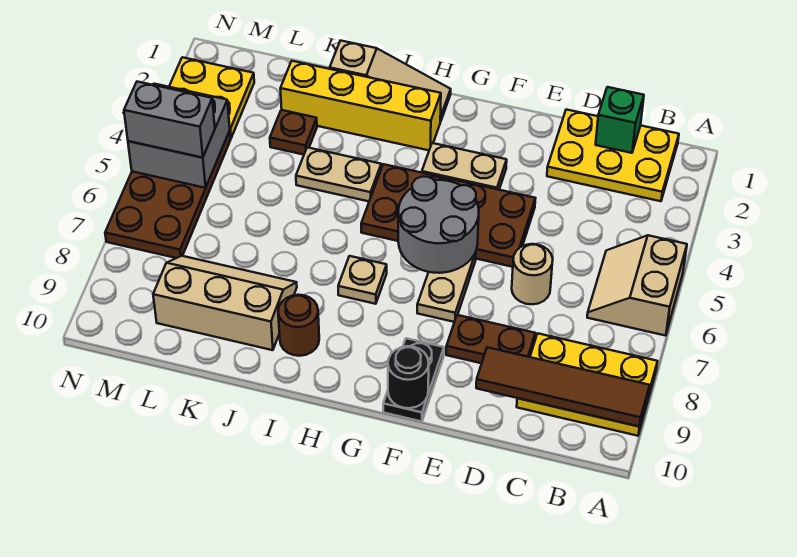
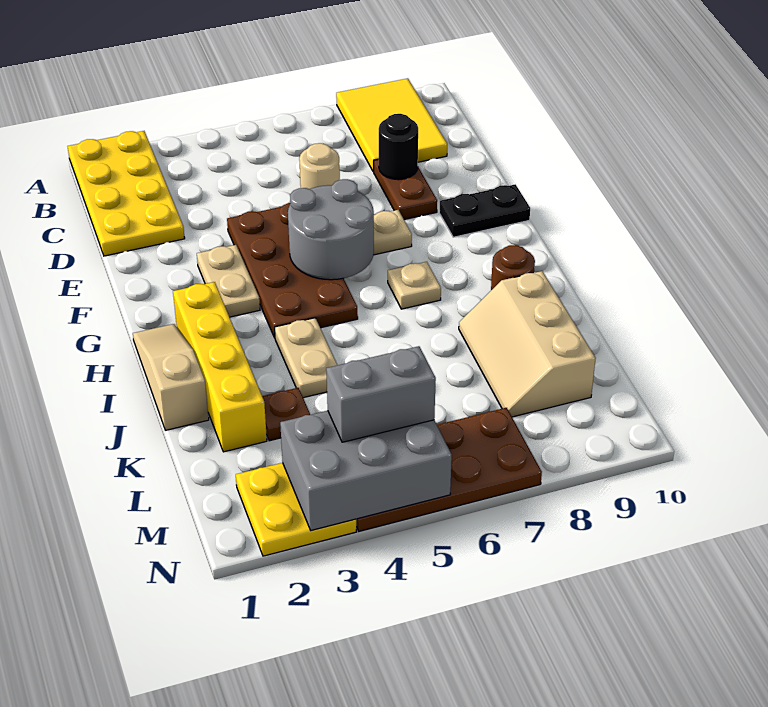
tan 2x2 slope [587,235,687,336] -> none
yellow 2x3 plate [517,334,658,436] -> yellow 2x3 tile [336,78,447,172]
brown 1x4 tile [476,347,650,427] -> none
yellow 2x3 plate [547,110,679,201] -> yellow 2x4 plate [68,131,185,256]
green 1x1 brick [596,87,644,153] -> none
black 1x1 round brick [388,346,429,408] -> black 1x1 round brick moved to [379,114,418,180]
grey 2x2 brick [128,84,230,188] -> grey 2x3 brick [280,411,452,530]
grey 1x2 brick [124,82,215,158] -> grey 1x2 brick turned to [326,346,436,442]

